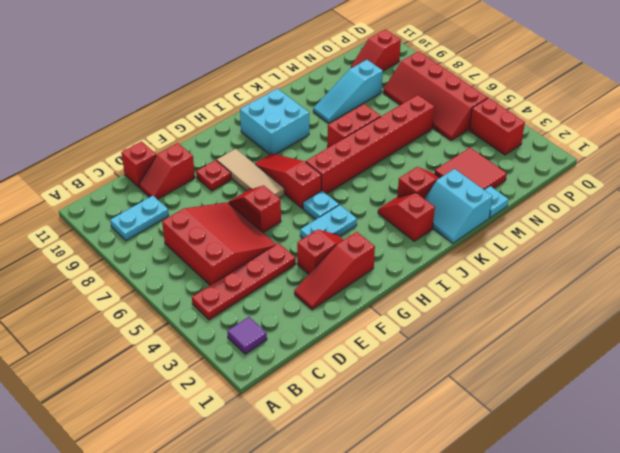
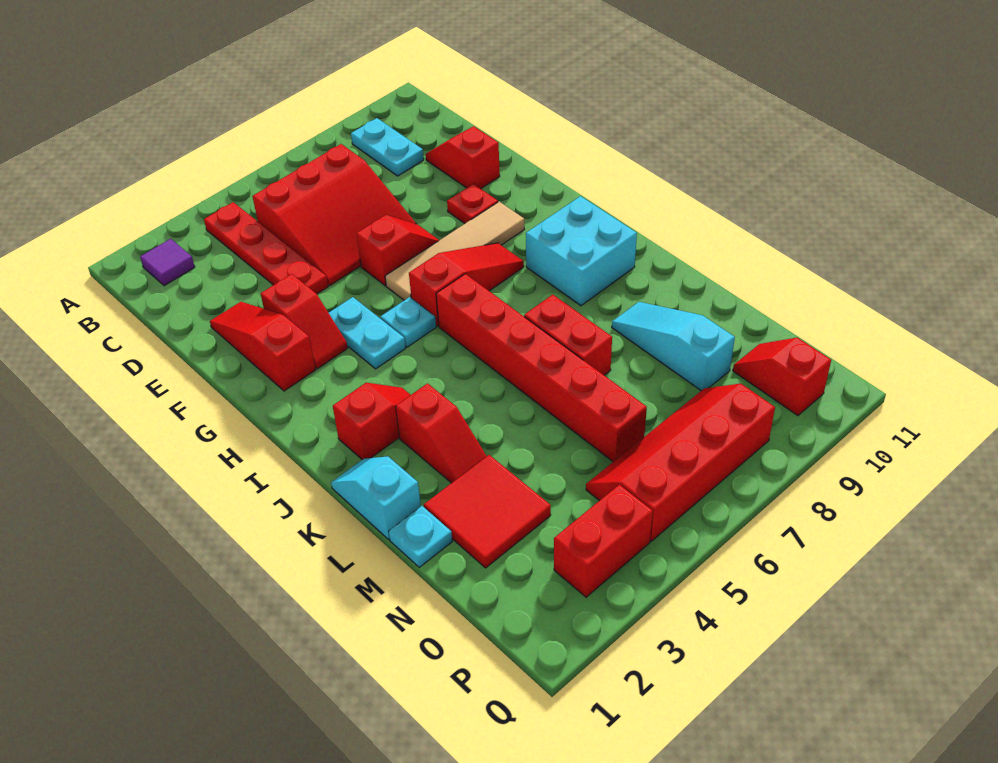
red 1x1 brick [121,141,156,187] -> none
tan 1x3 tile [217,149,284,198] -> tan 1x4 tile [385,202,524,300]
cyan 2x2 slope [424,169,493,243] -> cyan 1x2 slope [331,456,421,540]

